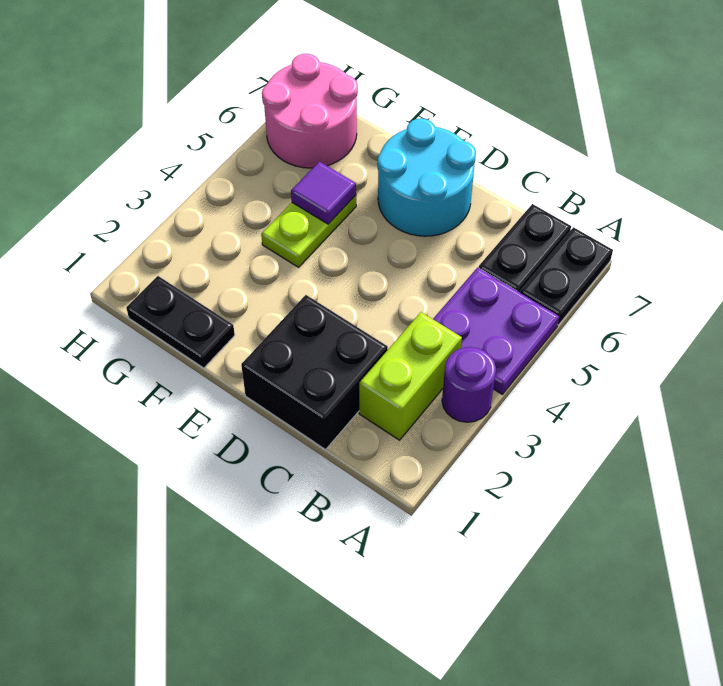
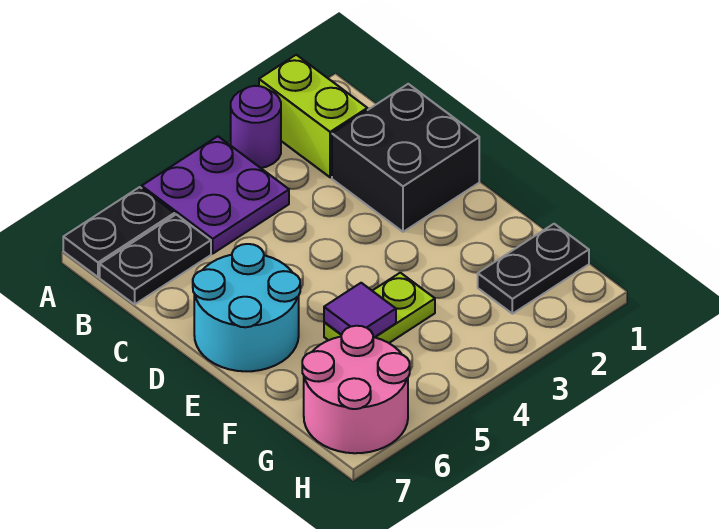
lime 1x2 brick [359,312,462,440] -> lime 1x2 brick turned to [259,55,367,177]
black 1x2 plate [126,276,235,368] -> black 1x2 plate turned to [478,224,589,314]

